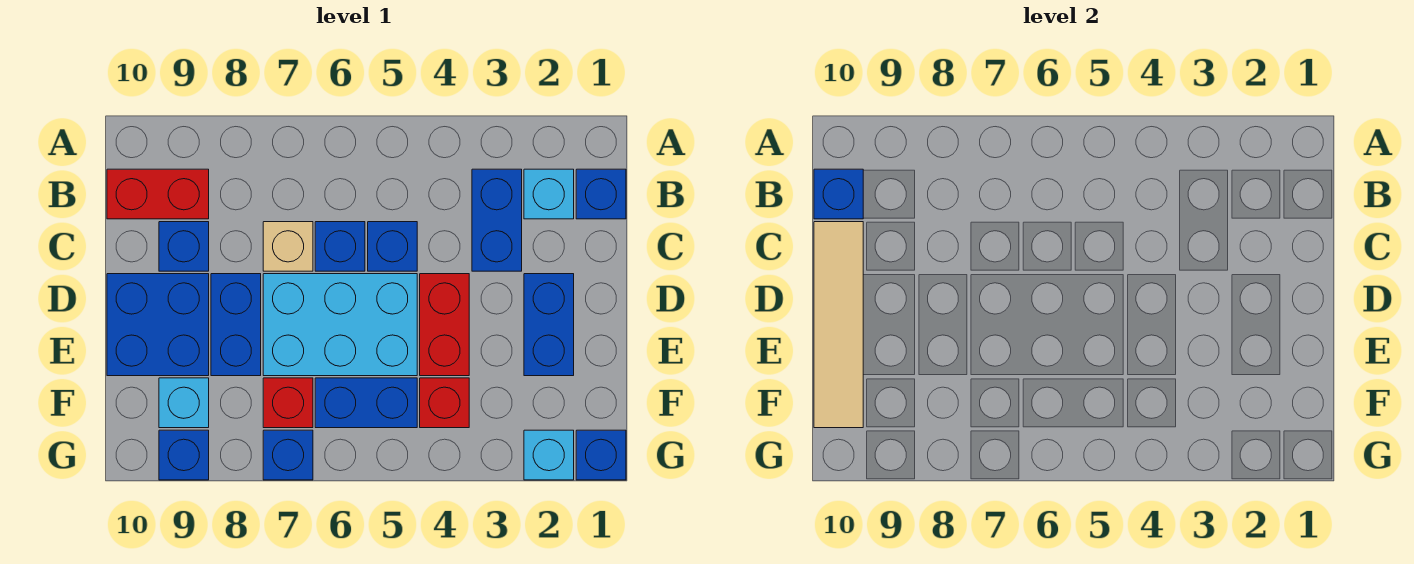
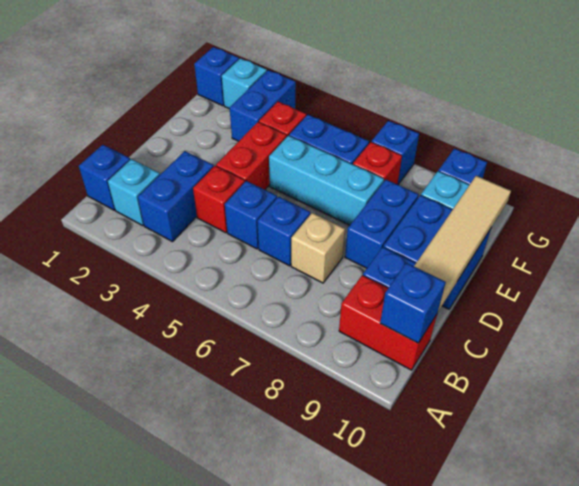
none -> red 1x1 brick [193,166,245,233]
blue 1x2 brick [524,274,574,376] -> blue 1x2 brick moved to [230,70,296,141]
cyan 2x3 brick [263,274,417,376] -> cyan 1x3 brick [269,136,384,225]

